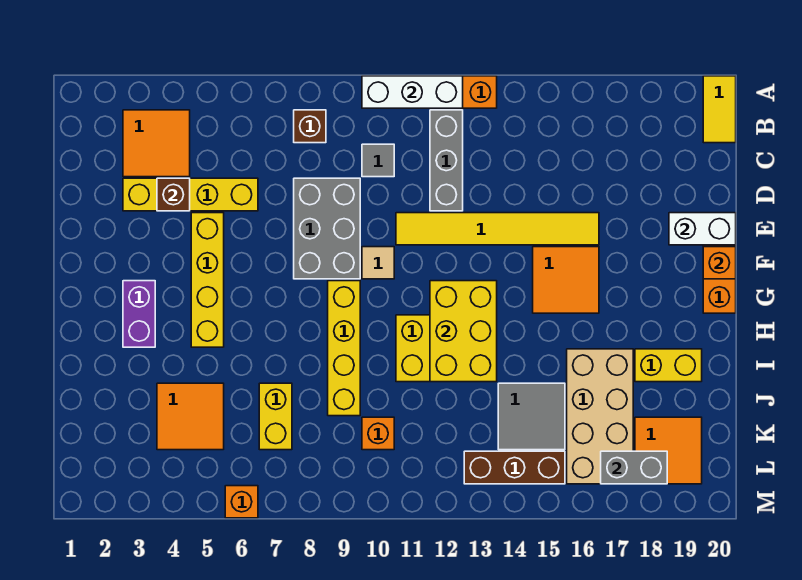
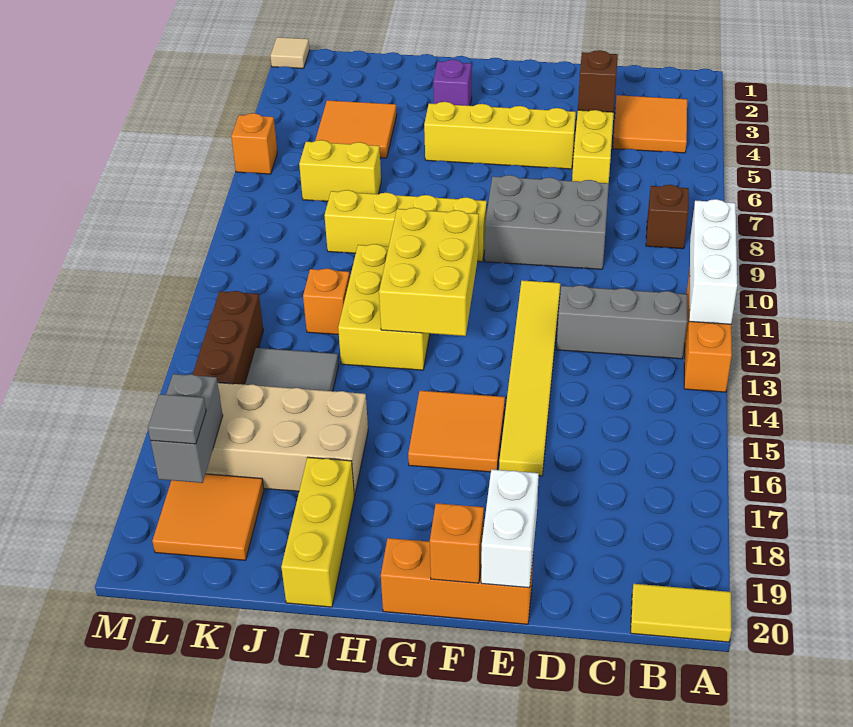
grey 1x1 tile [362,144,394,177] -> grey 1x1 tile moved to [148,394,206,444]
tan 1x1 tile [362,247,394,279] -> tan 1x1 tile moved to [270,37,309,69]
purple 1x2 brick [123,281,155,347] -> purple 1x1 brick [433,60,472,106]
yellow 2x3 brick [430,281,497,382] -> yellow 2x3 brick turned to [379,208,479,336]
yellow 1x2 brick [635,349,702,382] -> yellow 1x3 brick [281,457,354,607]
orange 1x1 brick [362,417,394,450] -> orange 1x1 brick moved to [303,269,350,335]

